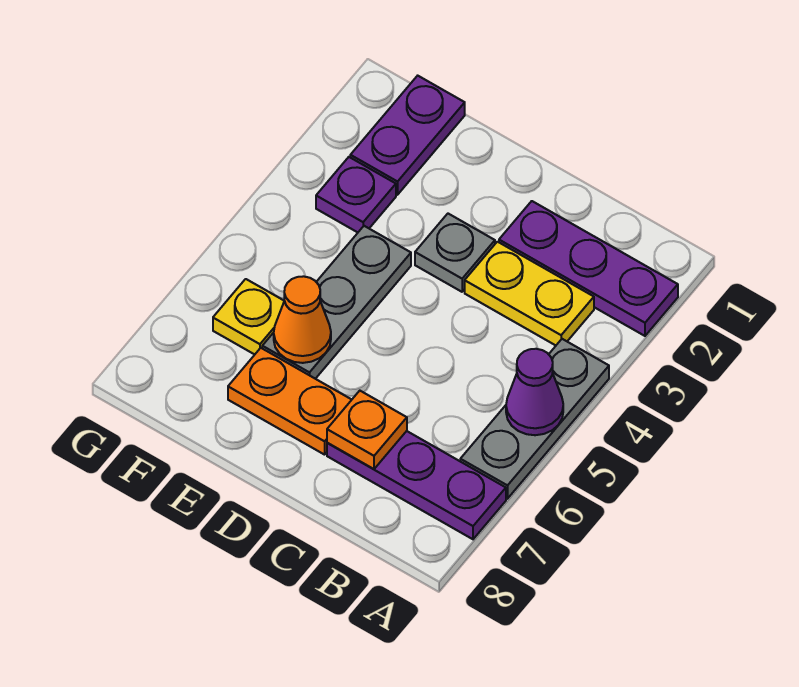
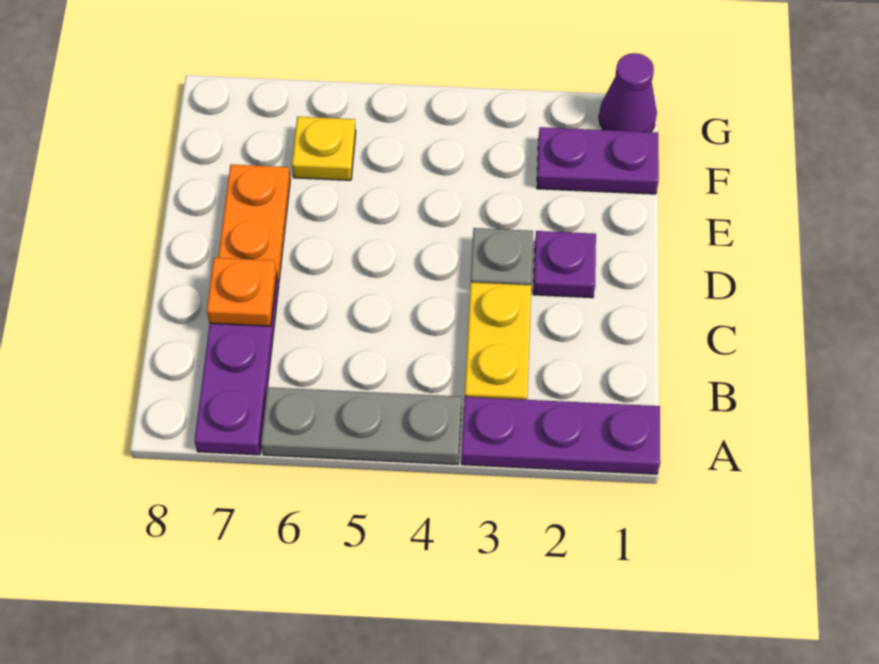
purple 1x3 plate [499,201,678,336] -> purple 1x3 plate turned to [461,397,660,474]
purple 1x1 cone [506,349,563,435] -> purple 1x1 cone moved to [599,53,657,132]
grey 1x3 plate [262,226,411,379] -> none
orange 1x1 cone [274,276,331,363] -> none
purple 1x1 plate [316,157,396,232] -> purple 1x1 plate moved to [533,231,596,298]

